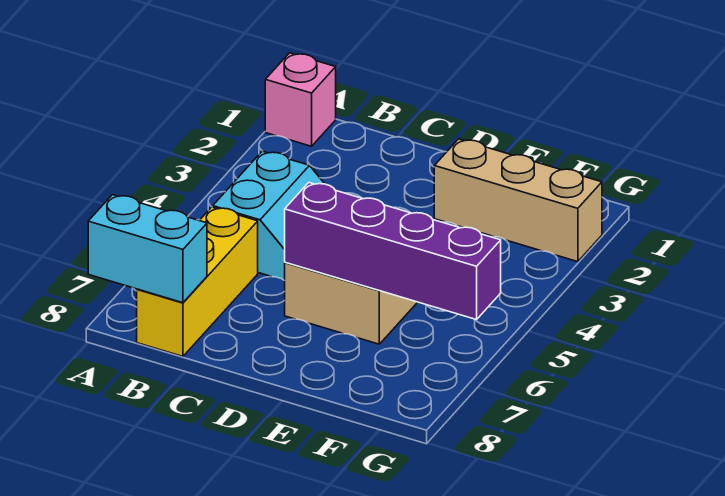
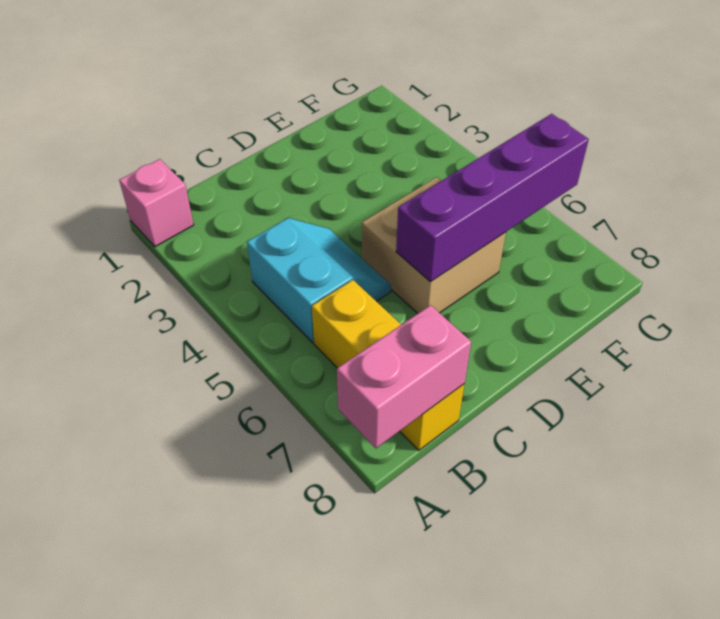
cyan 1x2 brick [88,195,207,303] -> pink 1x2 brick [337,305,471,448]
tan 1x3 brick [434,139,602,262] -> none

